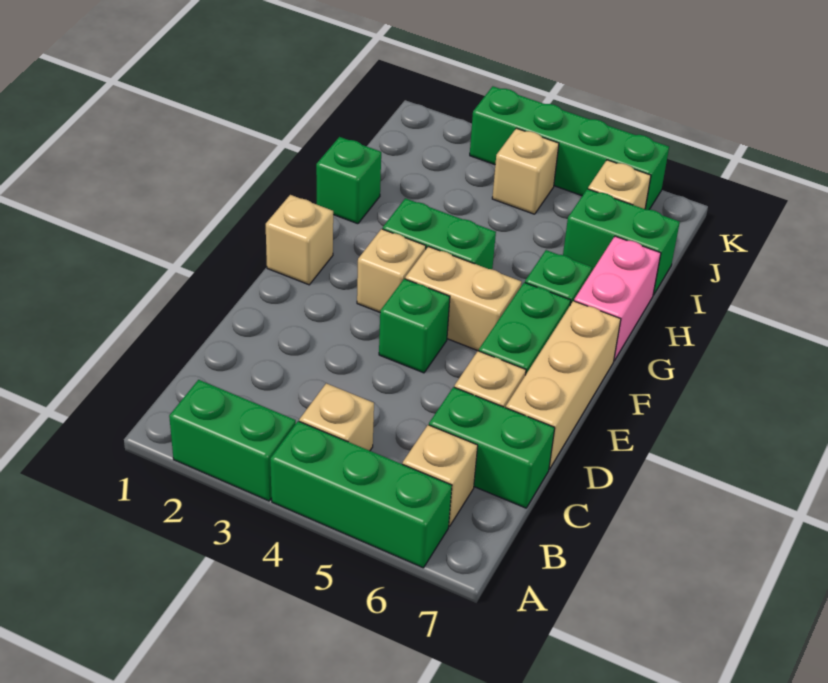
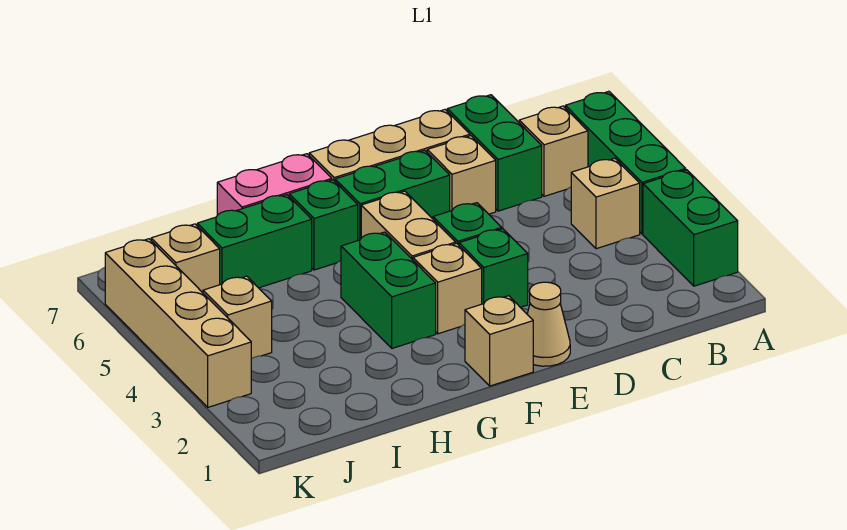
none -> tan 1x1 cone [527,282,570,366]
green 1x1 brick [316,137,381,224] -> green 1x1 brick moved to [459,229,528,307]
green 1x2 brick [563,189,680,295] -> green 1x2 brick turned to [197,195,312,288]
green 1x4 brick [470,86,669,210] -> tan 1x4 brick [105,239,251,407]

